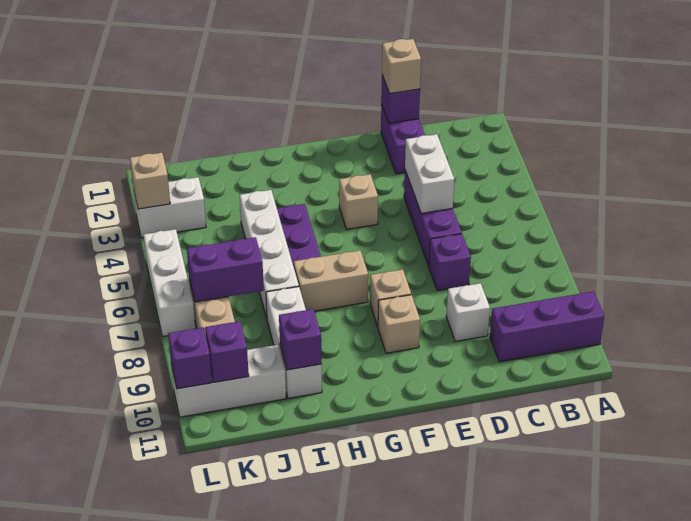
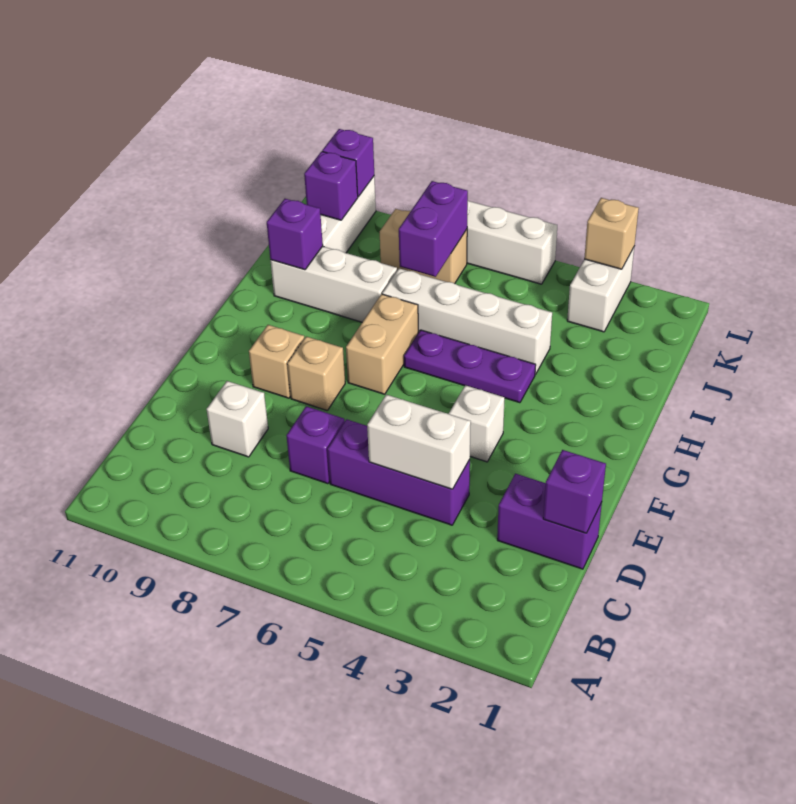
purple 1x3 brick [490,291,604,362] -> none
tan 1x1 brick [382,39,421,94] -> none
tan 1x1 brick [339,174,378,229] -> white 1x1 brick [449,385,505,462]

